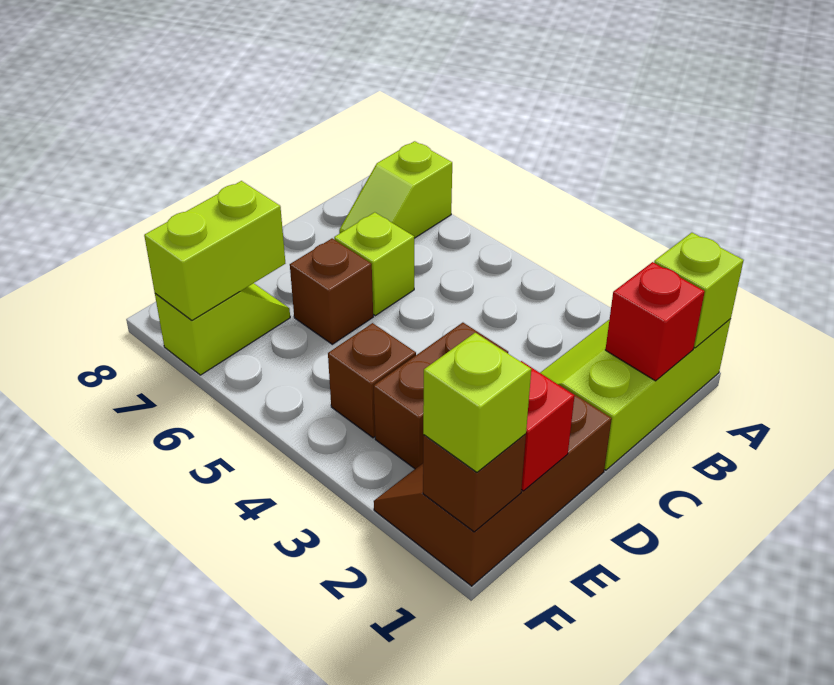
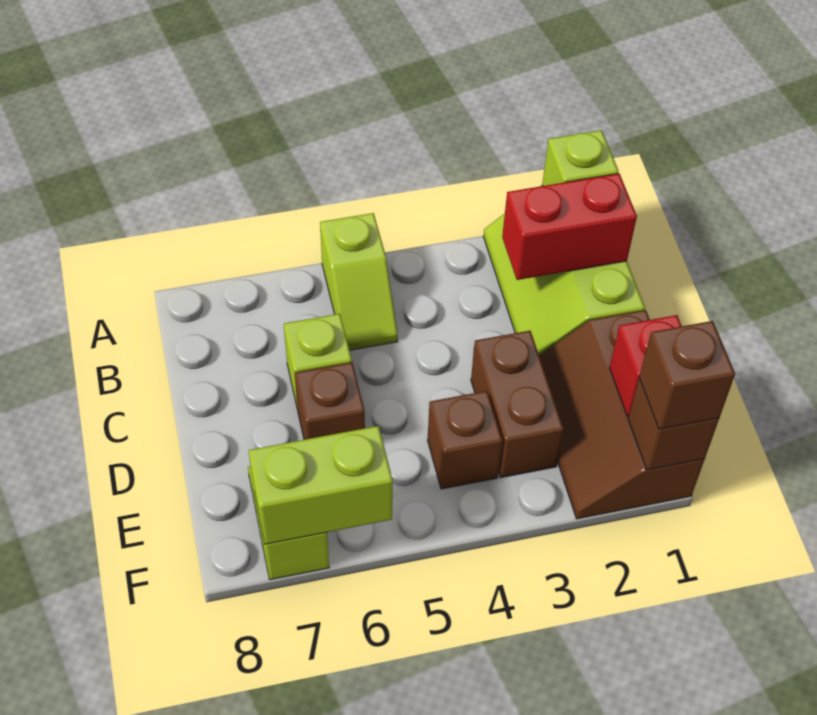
lime 1x2 slope [339,141,452,238] -> lime 1x2 slope moved to [320,213,398,350]
red 1x1 brick [605,262,705,381] -> red 1x2 brick [502,174,637,280]
lime 1x2 brick [144,181,285,320] -> lime 1x2 brick turned to [249,426,393,544]
lime 1x1 brick [423,333,531,472] -> brown 1x1 brick [639,321,735,429]

